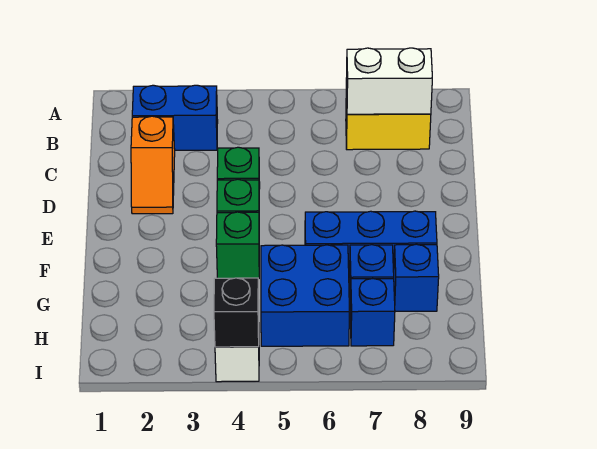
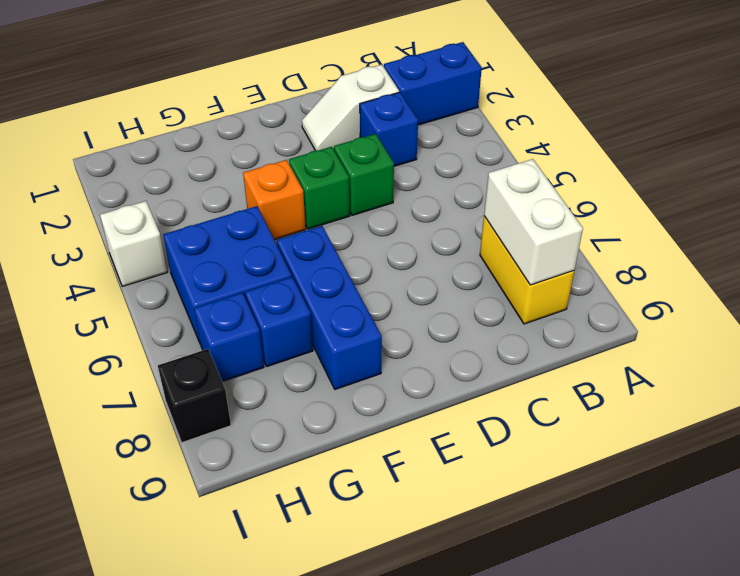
blue 1x2 brick [132,85,218,150] -> blue 1x2 brick turned to [384,42,482,125]
orange 1x2 slope [131,116,175,214] -> white 1x2 slope [302,65,399,150]
green 1x1 brick [216,212,259,279] -> orange 1x1 brick [243,160,306,240]
blue 1x1 brick [394,244,439,311] -> blue 1x1 brick moved to [360,92,418,166]
black 1x1 brick [214,278,259,347] -> black 1x1 brick moved to [158,349,231,443]

